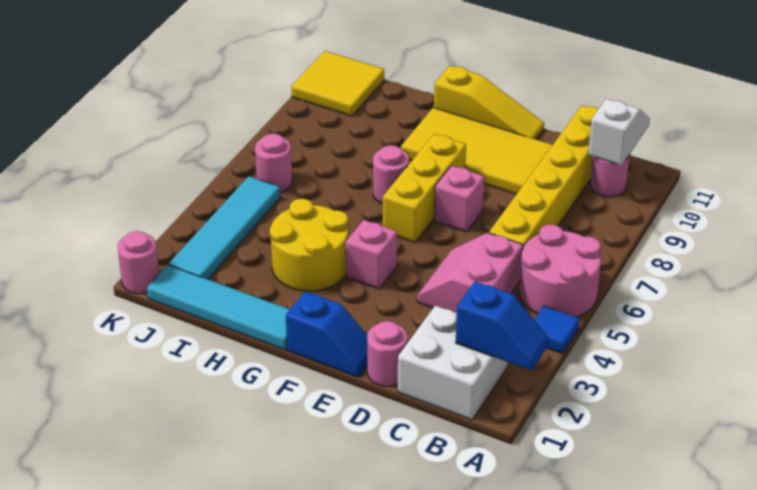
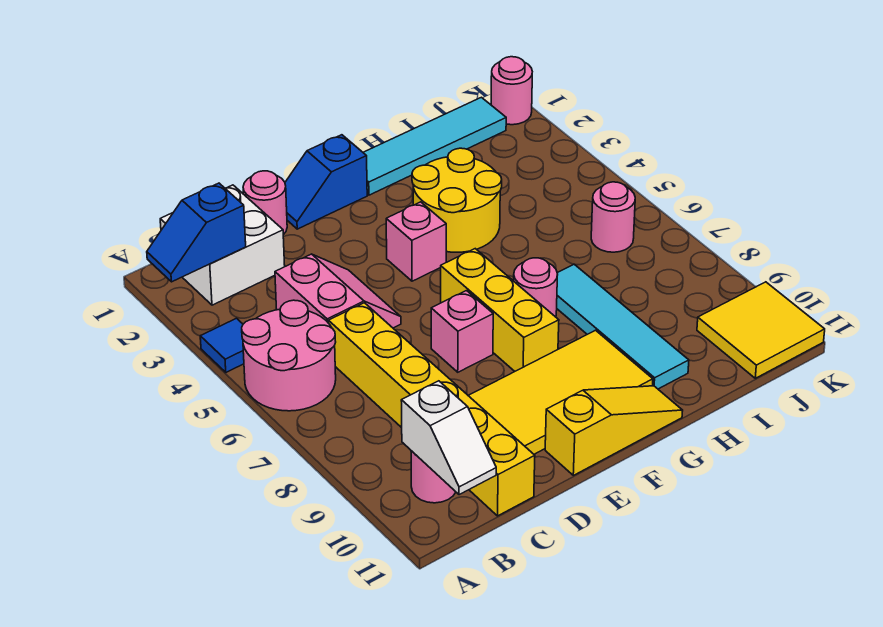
yellow 1x3 slope [434,66,544,139] -> yellow 1x3 slope turned to [545,386,683,475]
cyan 1x4 tile [169,176,280,279] -> cyan 1x4 tile moved to [557,264,689,389]

